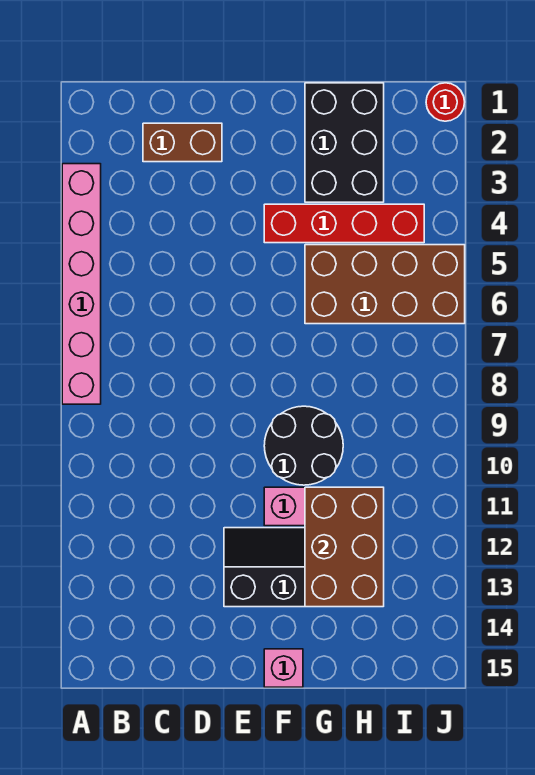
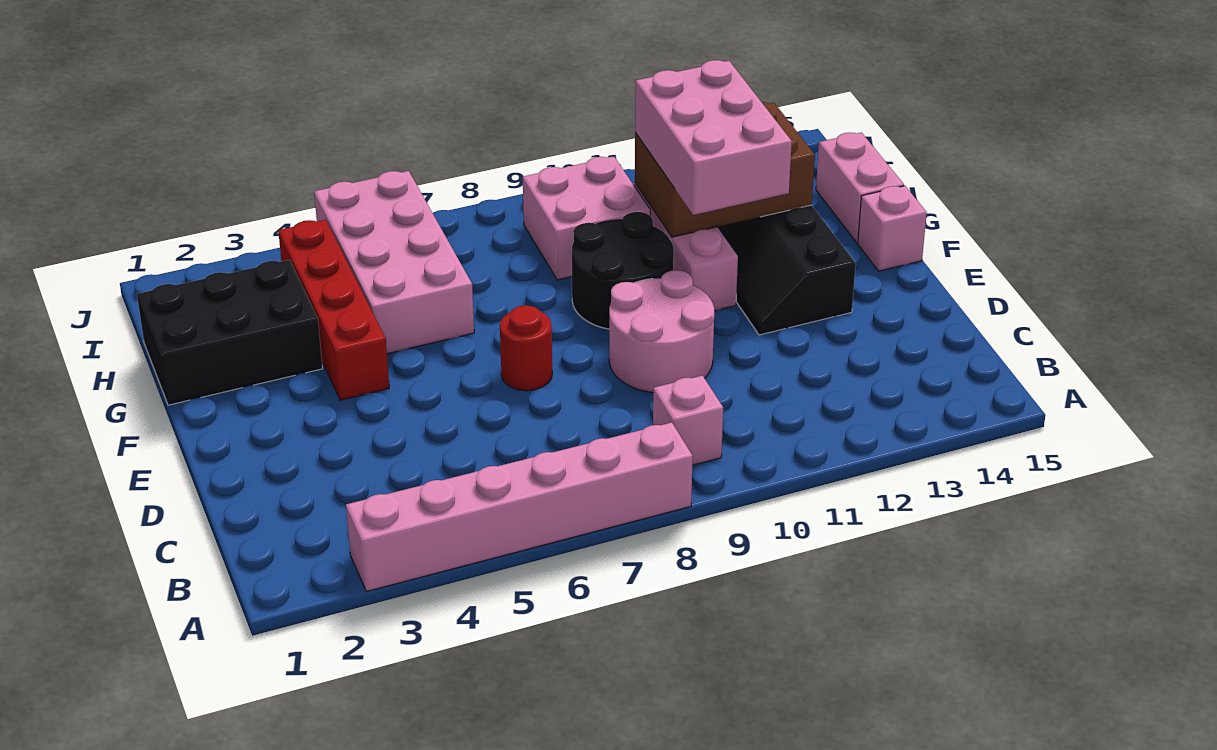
none -> pink 1x1 brick [653,376,723,465]
brown 1x2 brick [143,123,222,162] -> none
none -> pink 2x2 round brick [609,270,714,392]
none -> pink 2x3 brick [635,60,792,215]
brown 2x4 brick [305,245,465,324] -> pink 2x4 brick [314,171,474,354]
none -> pink 1x2 brick [816,132,904,243]
none -> pink 2x2 brick [523,157,650,280]
red 1x1 round brick [426,83,465,121] -> red 1x1 round brick moved to [500,305,552,391]

